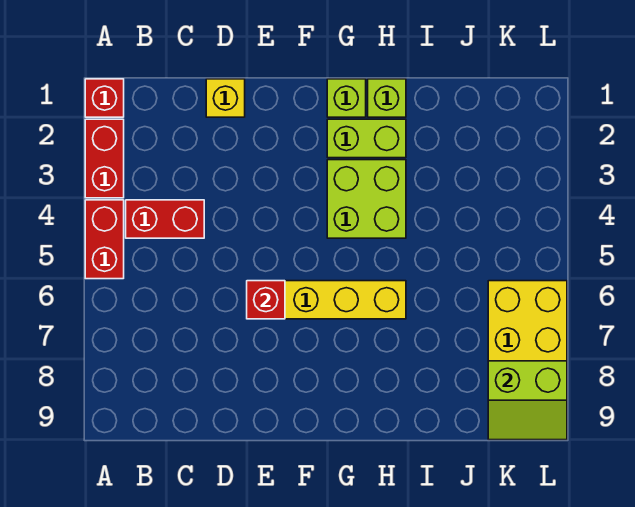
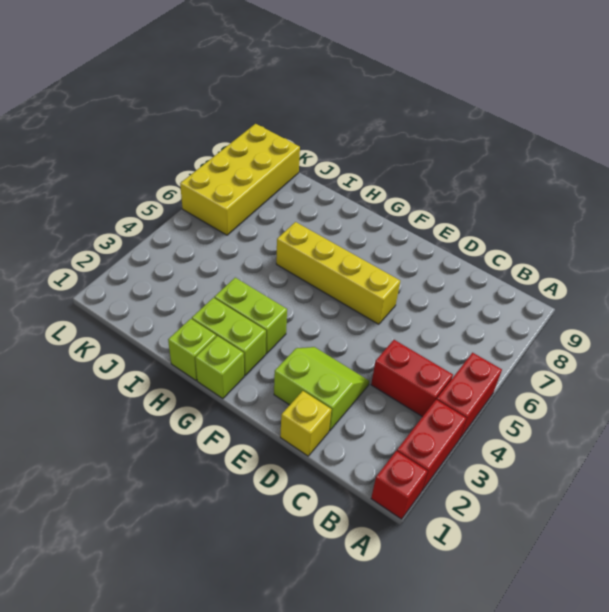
red 1x1 brick [247,281,285,319] -> none
lime 2x2 brick [327,160,406,238] -> lime 1x2 brick [214,278,287,354]
lime 2x2 slope [488,361,567,440] -> lime 2x2 slope moved to [274,347,369,431]

